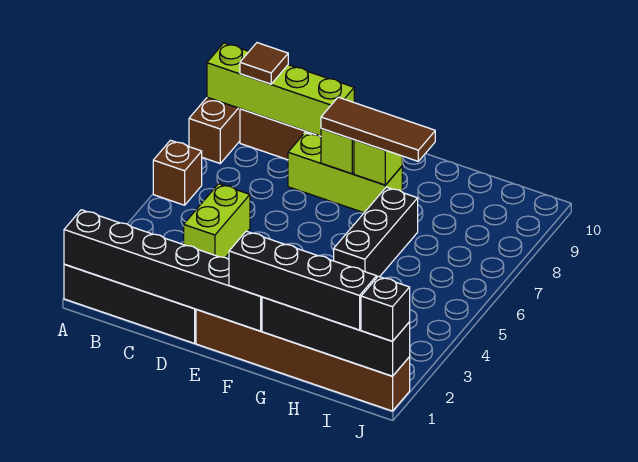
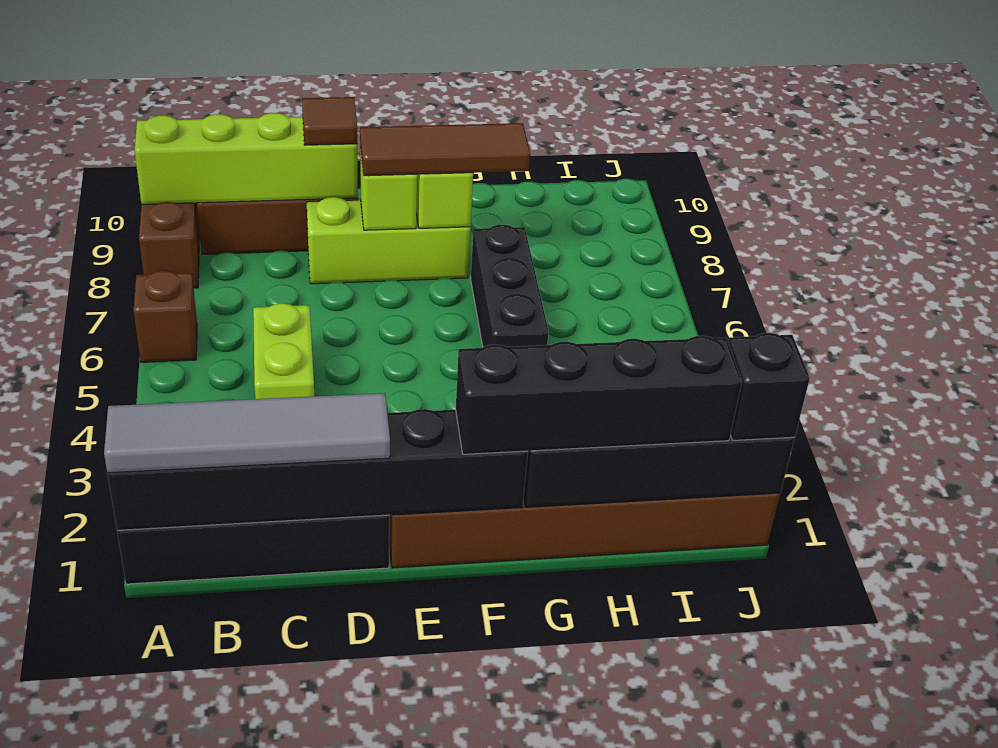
none -> grey 1x4 tile [104,393,390,473]
brown 1x1 tile [240,43,288,84] -> brown 1x1 tile moved to [302,97,357,145]

